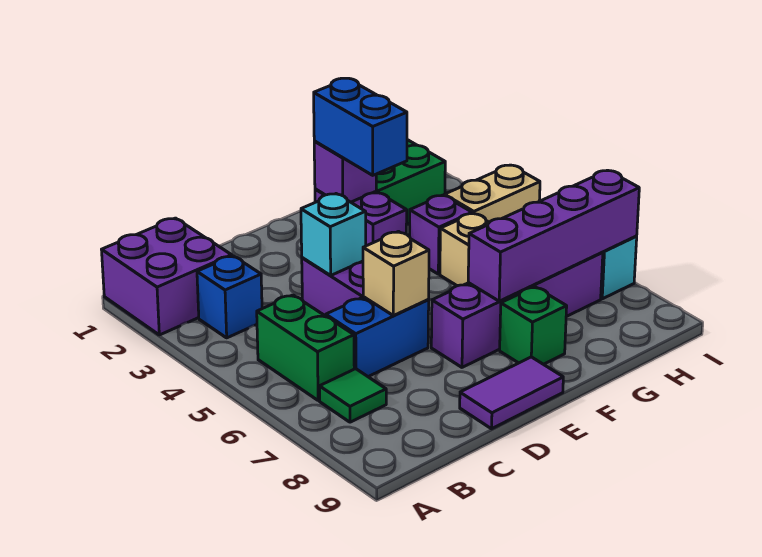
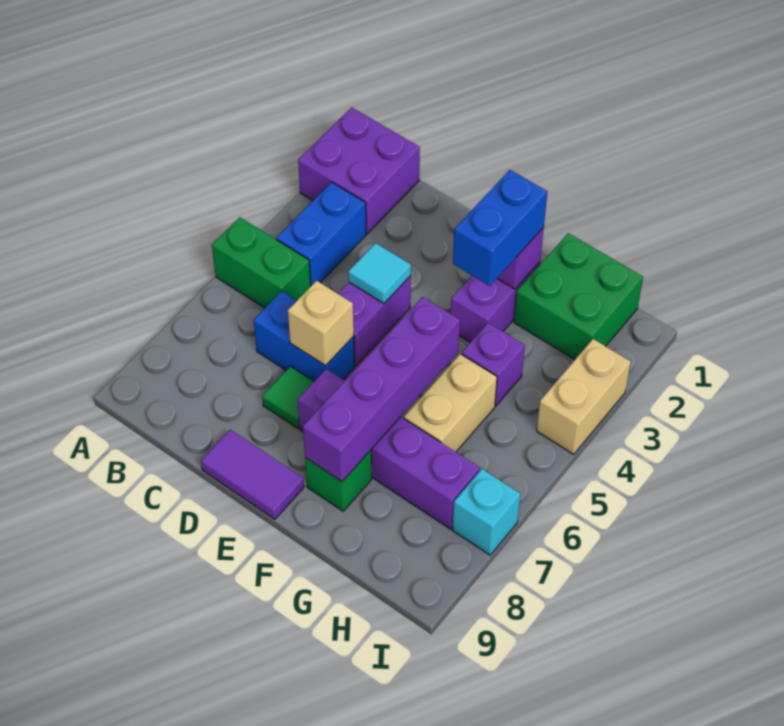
blue 1x1 brick [197,256,262,338] -> blue 1x2 brick [276,182,366,286]
green 1x2 brick [257,295,354,401] -> green 1x2 brick turned to [212,217,311,308]
green 1x1 tile [319,369,386,422] -> green 1x1 tile moved to [262,366,314,428]
cyan 1x1 brick [301,194,366,275] -> cyan 1x1 tile [348,243,411,304]
purple 1x4 brick [468,170,639,301] -> purple 1x4 brick turned to [303,297,460,482]
tan 1x2 brick [444,165,540,222] -> tan 1x2 brick turned to [537,339,631,454]

